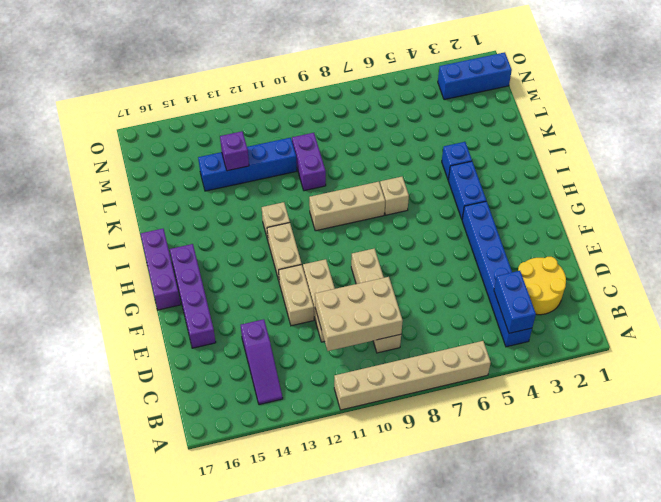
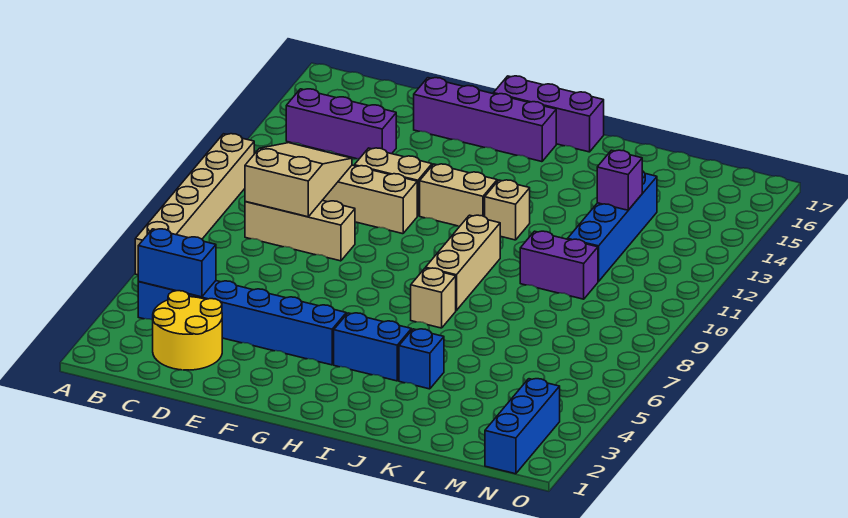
purple 1x3 slope [241,319,283,405] -> purple 1x3 brick [286,89,396,159]
tan 1x4 brick [351,249,401,353] -> tan 1x3 brick [245,200,355,261]
tan 2x3 brick [315,277,403,351] -> tan 2x3 slope [245,143,352,217]

